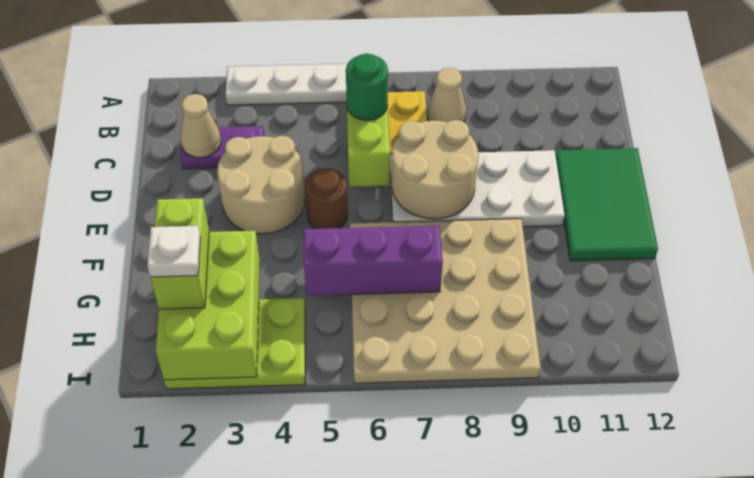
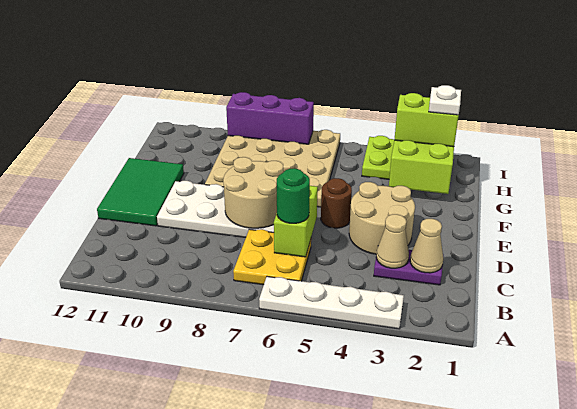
tan 1x1 cone [428,68,466,122] -> tan 1x1 cone moved to [376,214,409,268]
lime 1x2 brick [151,198,209,309] -> lime 1x2 brick turned to [394,93,459,147]
purple 1x3 brick [304,225,443,296] -> purple 1x3 brick moved to [226,92,314,144]

